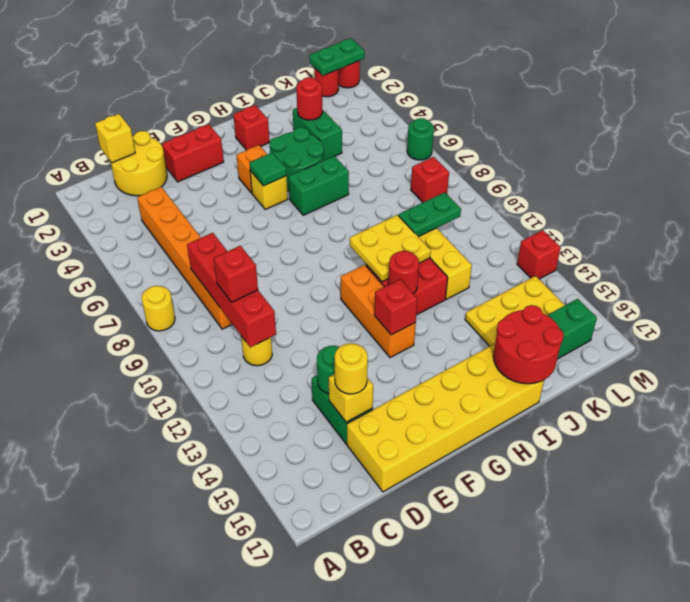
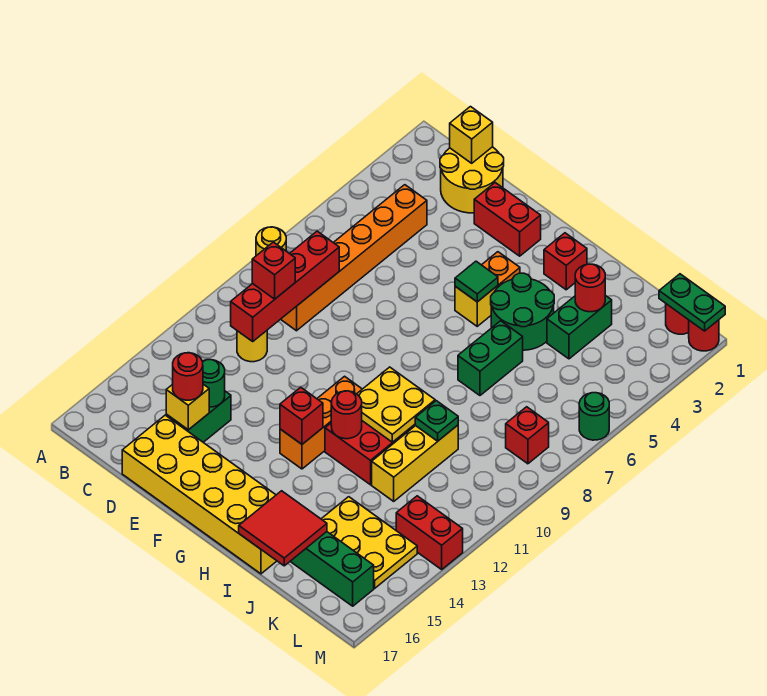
yellow 1x1 round brick [335,343,368,394] -> red 1x1 round brick [173,353,203,400]
green 1x2 brick [288,156,349,215] -> green 1x2 brick turned to [458,321,523,395]
red 2x2 round brick [493,305,564,384] -> red 2x2 tile [239,491,327,566]
green 1x2 plate [398,192,461,237] -> green 1x1 plate [415,401,458,441]
red 1x1 brick [517,230,561,279] -> red 1x2 brick [396,496,463,569]

